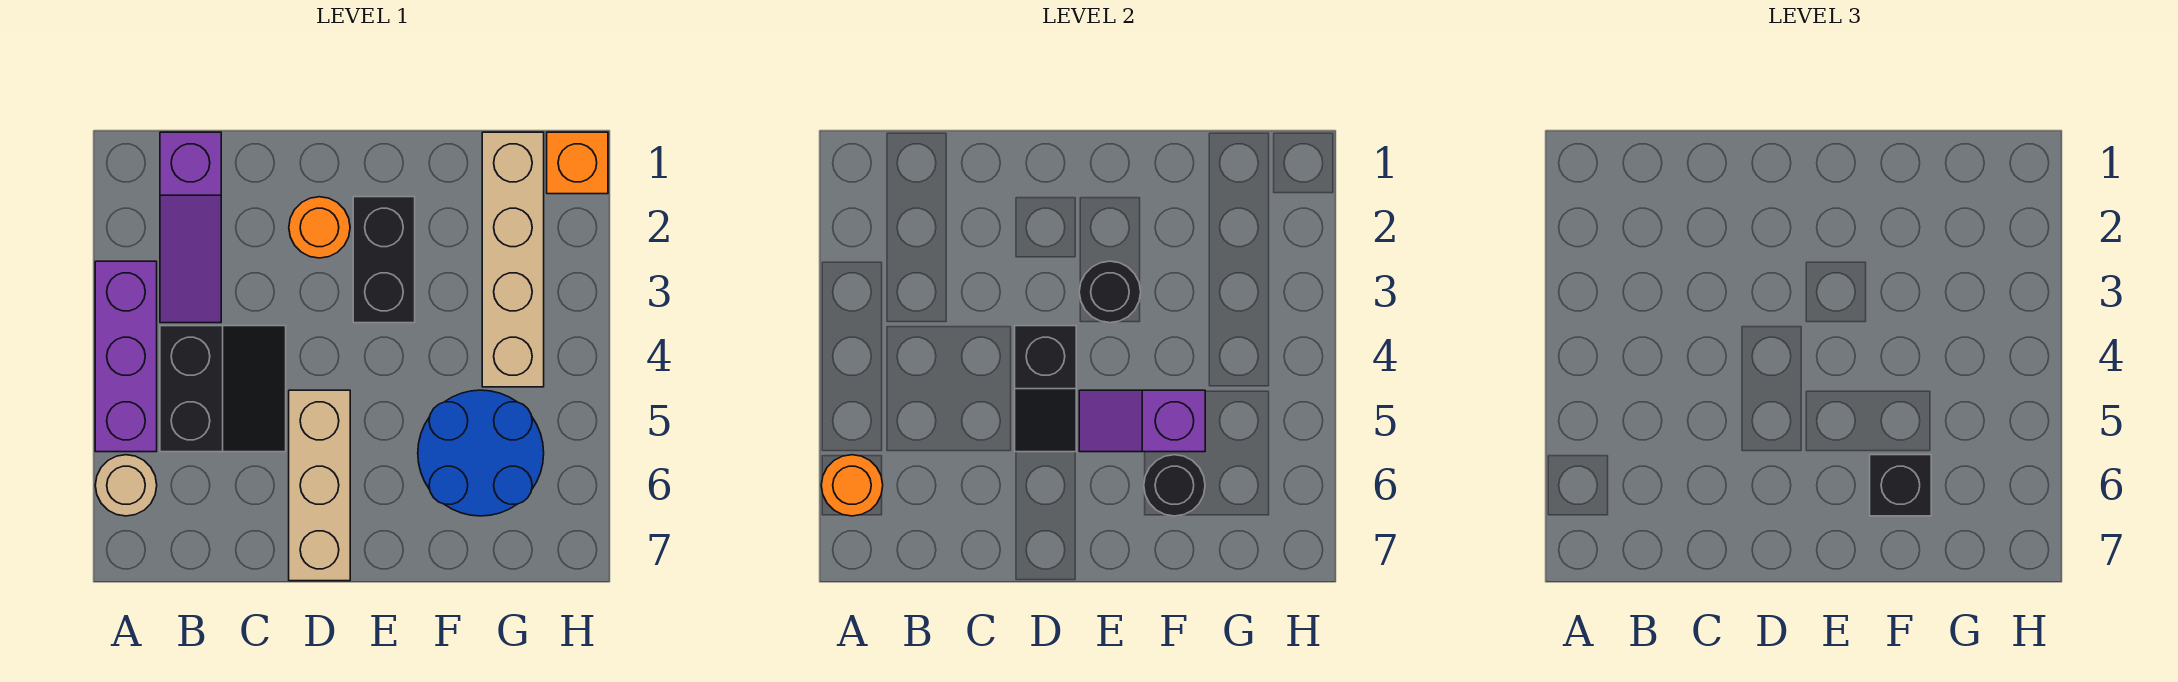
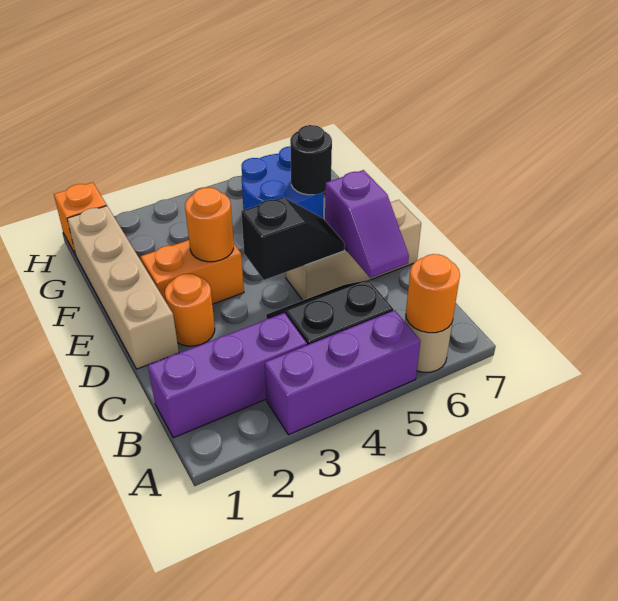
purple 1x3 slope [160,132,221,323] -> purple 1x3 brick [148,313,307,438]
black 1x2 brick [353,197,415,323] -> orange 1x2 brick [141,240,244,304]
black 1x1 round brick [1079,261,1141,323] -> orange 1x1 round brick [185,188,234,262]
purple 1x2 slope [1079,390,1205,452] -> purple 1x2 slope moved to [325,170,409,278]
black 1x1 brick [1870,455,1931,516] -> none
tan 1x4 brick [482,132,544,387] -> tan 1x4 brick turned to [67,206,179,369]

